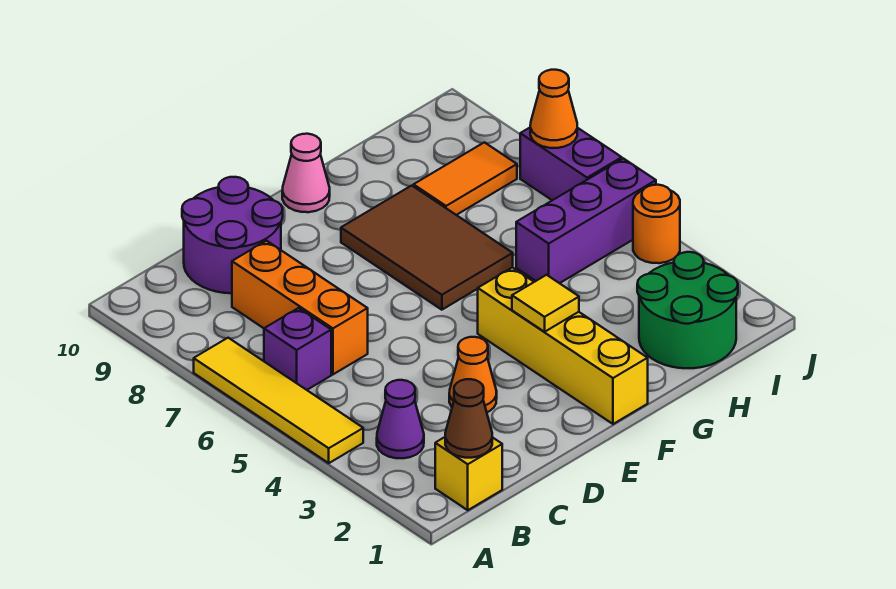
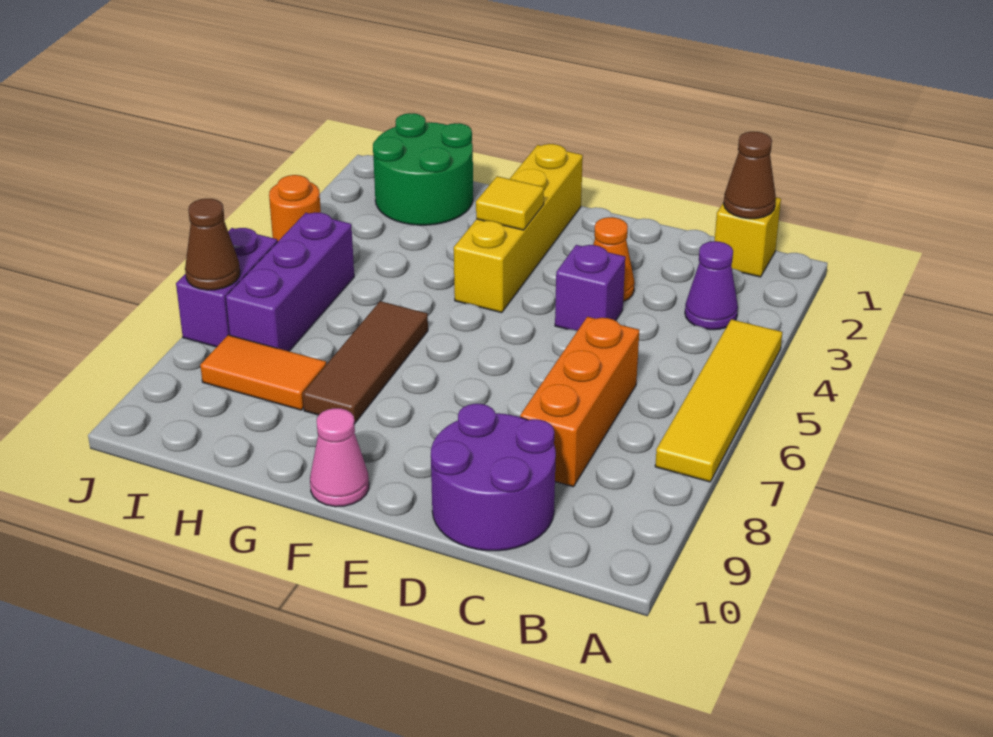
purple 1x1 brick [264,308,331,390] -> purple 1x1 brick moved to [555,245,625,331]
brown 2x3 tile [341,186,513,310] -> brown 1x3 tile [303,301,428,424]
purple 1x3 brick [516,158,656,283] -> purple 1x3 brick turned to [226,213,354,351]
orange 1x1 cone [530,70,577,148] -> brown 1x1 cone [185,199,240,290]

